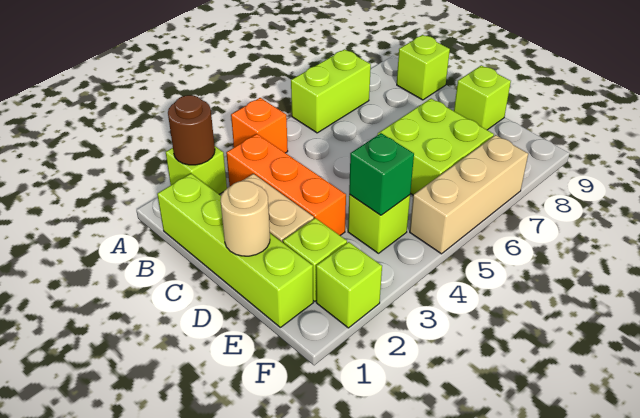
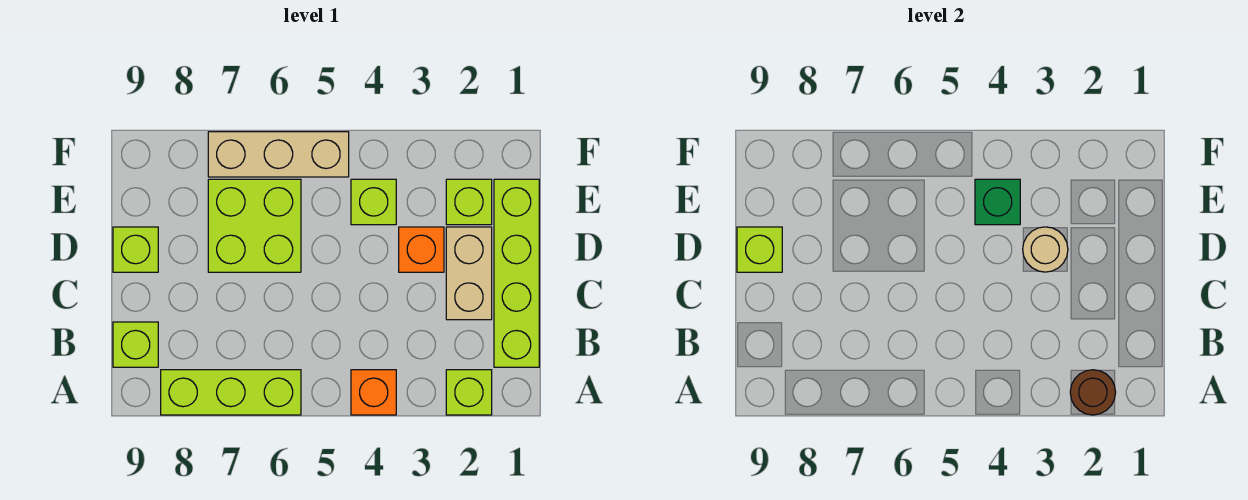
lime 1x2 brick [291,49,371,133] -> lime 1x3 brick [161,370,301,415]
orange 1x3 brick [226,134,346,235] -> orange 1x1 brick [399,227,444,272]
tan 1x1 round brick [221,181,270,256] -> tan 1x1 round brick moved to [1023,227,1068,272]
lime 1x1 brick [316,242,382,328] -> lime 1x1 brick moved to [737,227,782,272]

